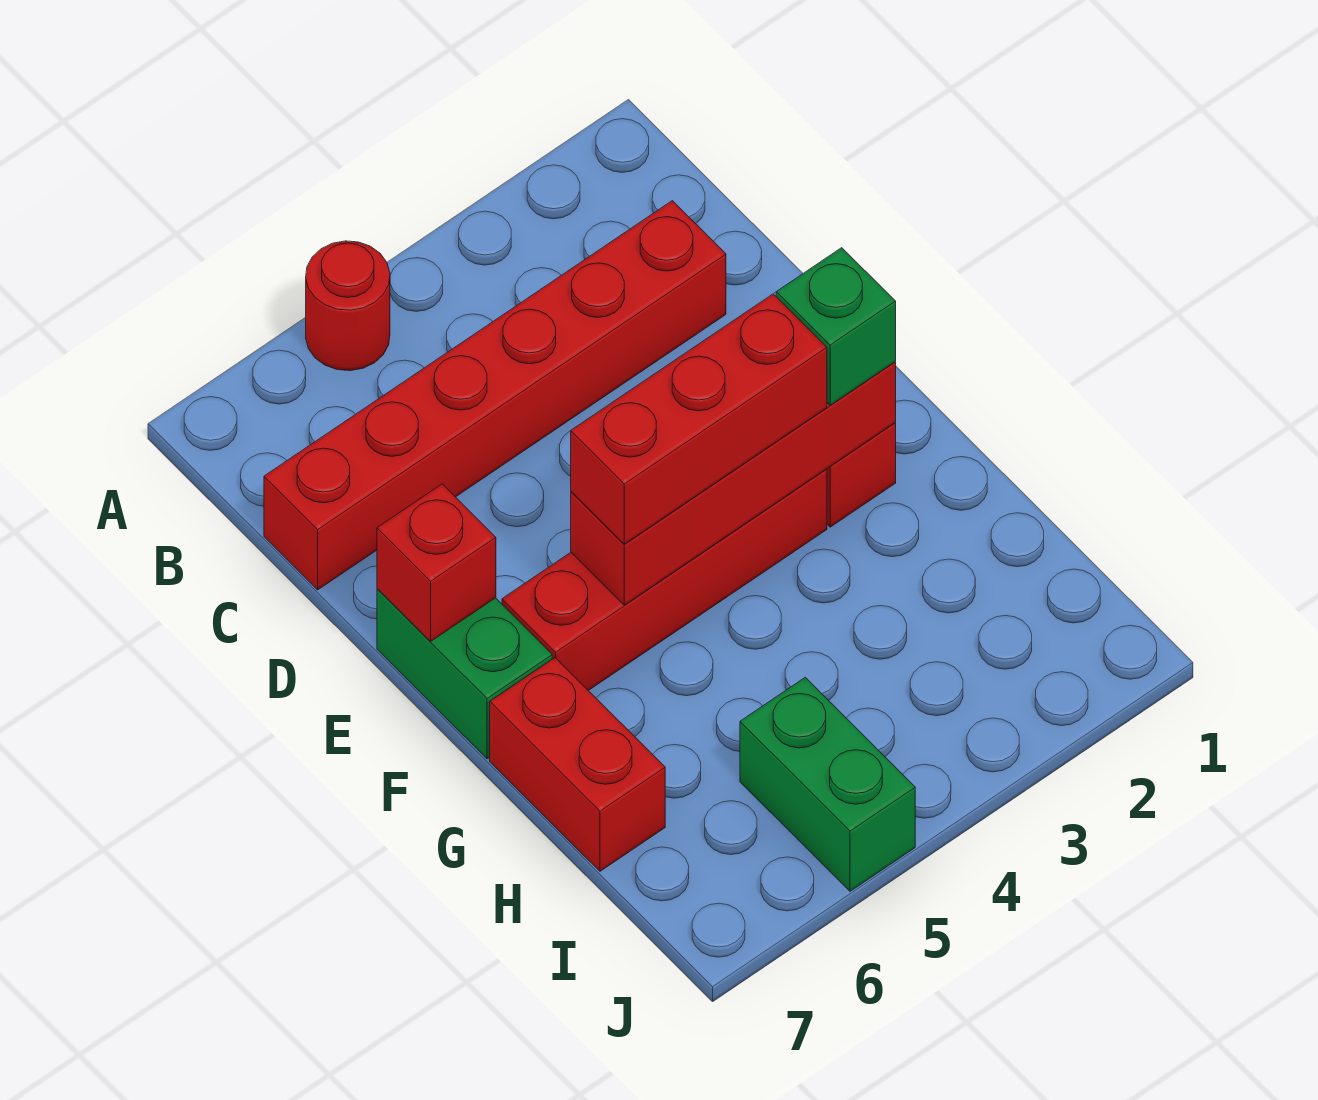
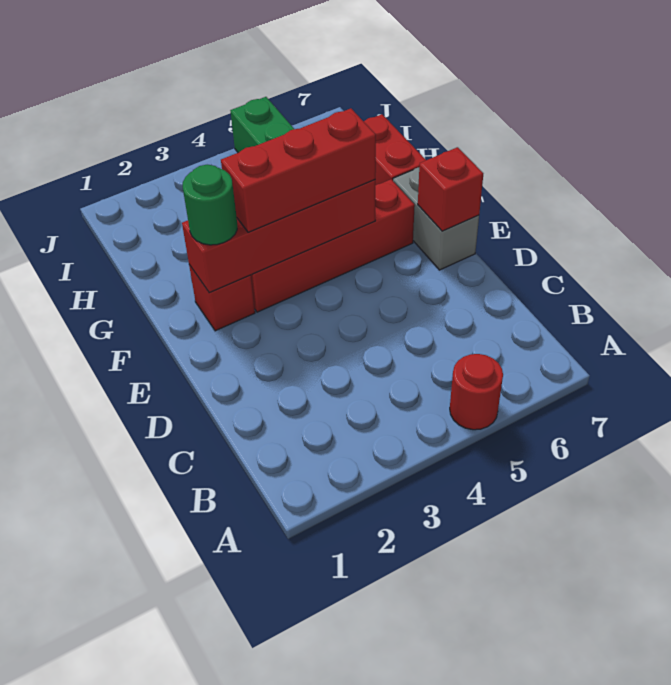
red 1x6 brick [264,201,726,590] -> none
green 1x2 brick [377,589,552,759] -> grey 1x2 brick [393,168,479,270]
green 1x1 brick [776,248,896,405] -> green 1x1 round brick [183,165,237,245]

